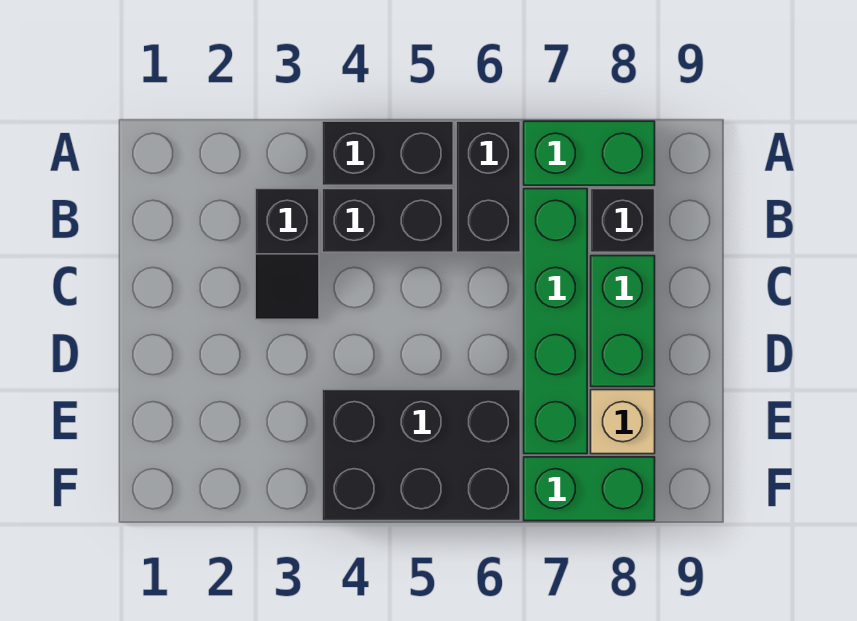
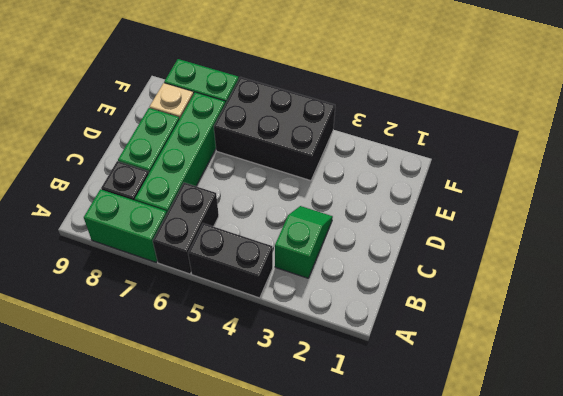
black 1x2 slope [255,189,319,319] -> green 1x2 slope [275,206,333,278]
black 1x2 brick [322,189,453,252] -> none

